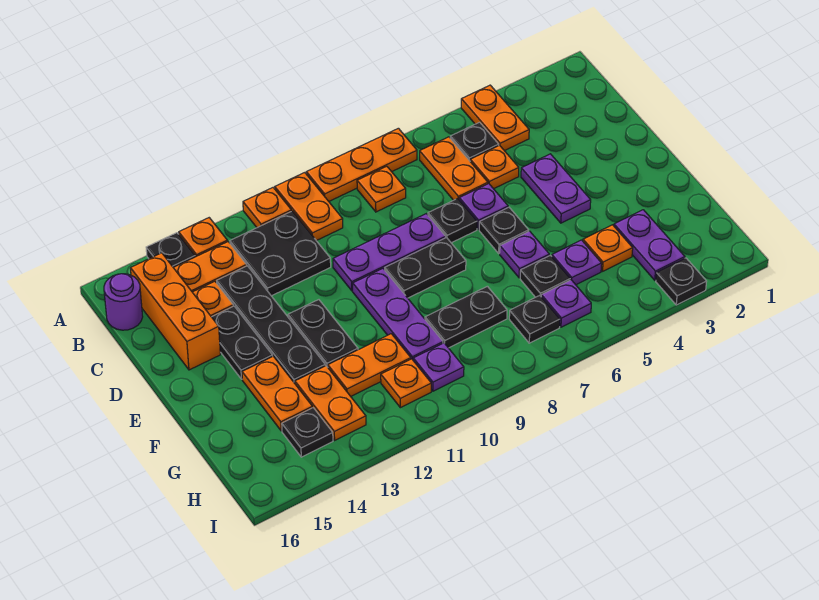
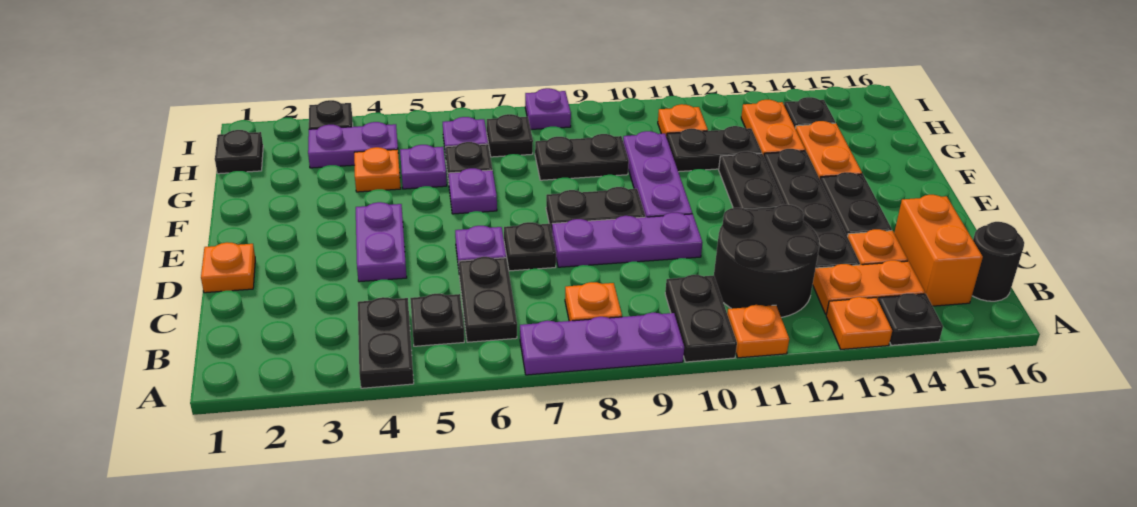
orange 1x2 plate [461,85,529,151] -> black 1x2 plate [358,297,414,388]
orange 1x3 plate [306,128,417,201] -> purple 1x3 plate [520,313,684,375]
orange 1x2 plate [275,173,343,241] -> black 1x2 plate [665,275,737,362]
orange 1x2 plate [420,137,488,200] -> black 1x2 plate [459,257,517,342]
black 2x2 plate [230,211,331,296] -> black 2x2 round brick [714,204,820,317]
orange 1x3 brick [130,253,220,370] -> orange 1x2 brick [894,195,983,306]
purple 1x1 round brick [104,274,143,330] -> black 1x1 round brick [972,222,1024,301]
orange 1x1 plate [470,145,519,189] -> orange 1x1 plate moved to [201,242,255,293]
black 1x1 plate [479,207,529,253] -> black 1x1 plate moved to [215,130,263,174]
purple 1x2 plate [614,210,685,280] -> purple 1x2 plate turned to [308,122,398,168]
orange 1x2 plate [328,334,411,396] -> black 1x2 plate [667,126,762,172]
purple 1x1 plate [413,343,464,391] -> purple 1x1 plate moved to [525,88,571,129]

